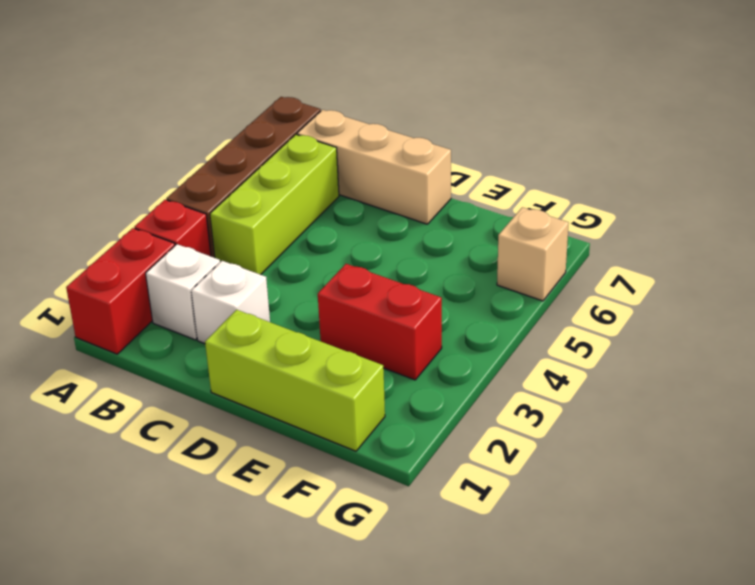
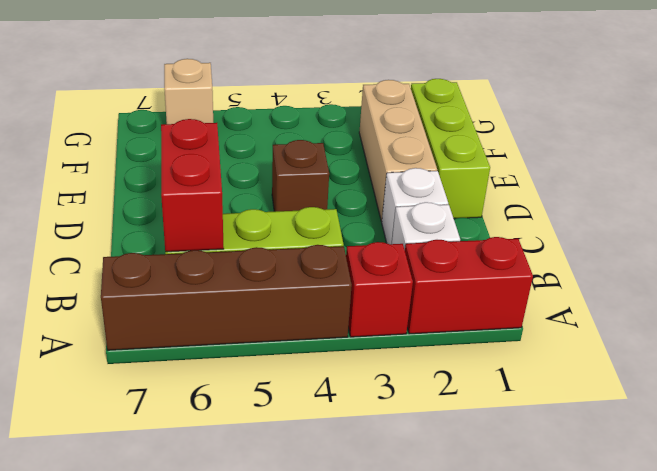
tan 1x3 brick [297,110,451,224] -> tan 1x3 brick moved to [359,80,437,222]
none -> brown 1x1 brick [272,140,329,212]
red 1x2 brick [318,264,442,380] -> red 1x2 brick moved to [161,119,224,252]

